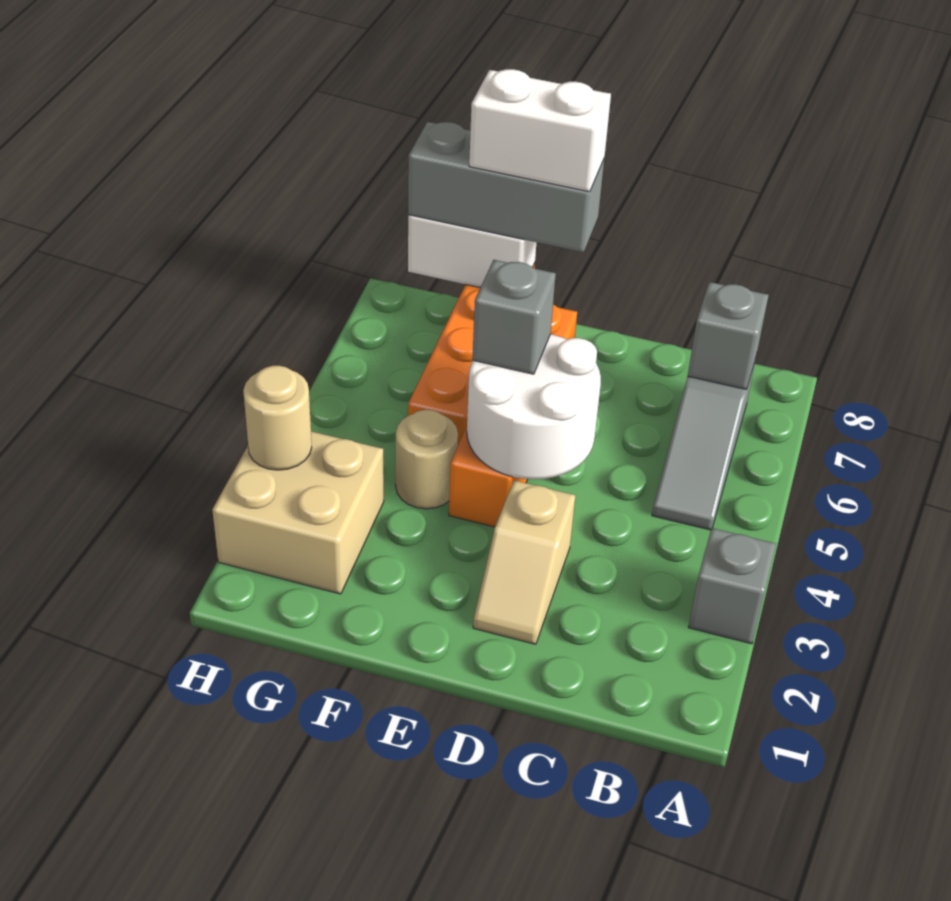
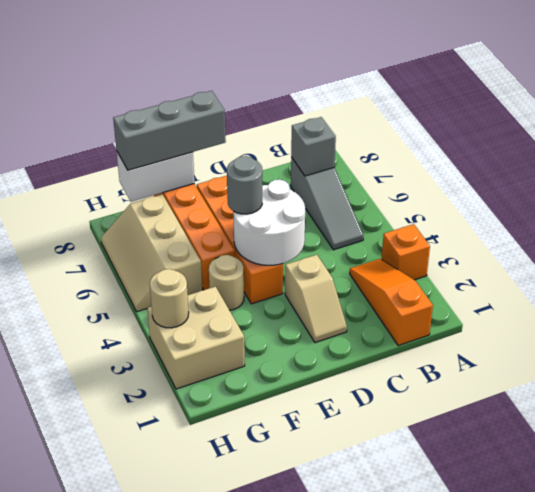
grey 1x1 brick [688,528,776,644] -> orange 1x1 brick [381,224,430,280]
none -> orange 1x3 slope [350,259,433,346]
grey 1x1 brick [472,260,556,374] -> grey 1x1 round brick [227,156,262,214]
white 1x2 brick [469,69,611,192] -> none
none -> tan 2x3 slope [101,194,202,312]

